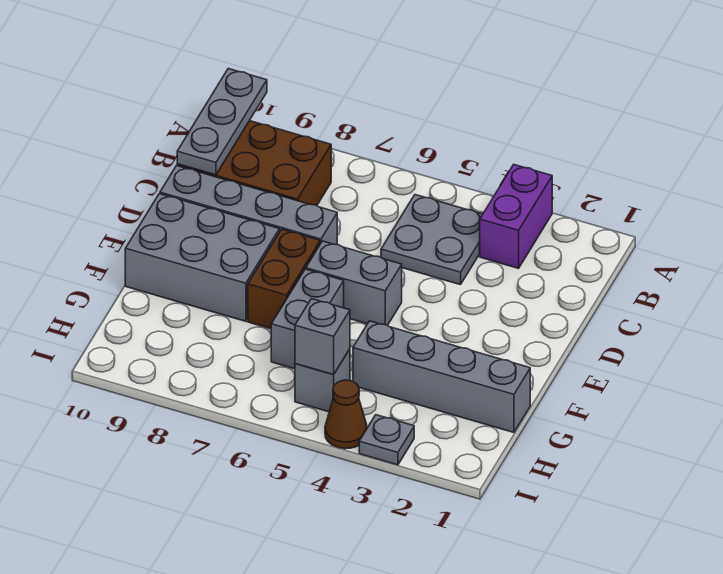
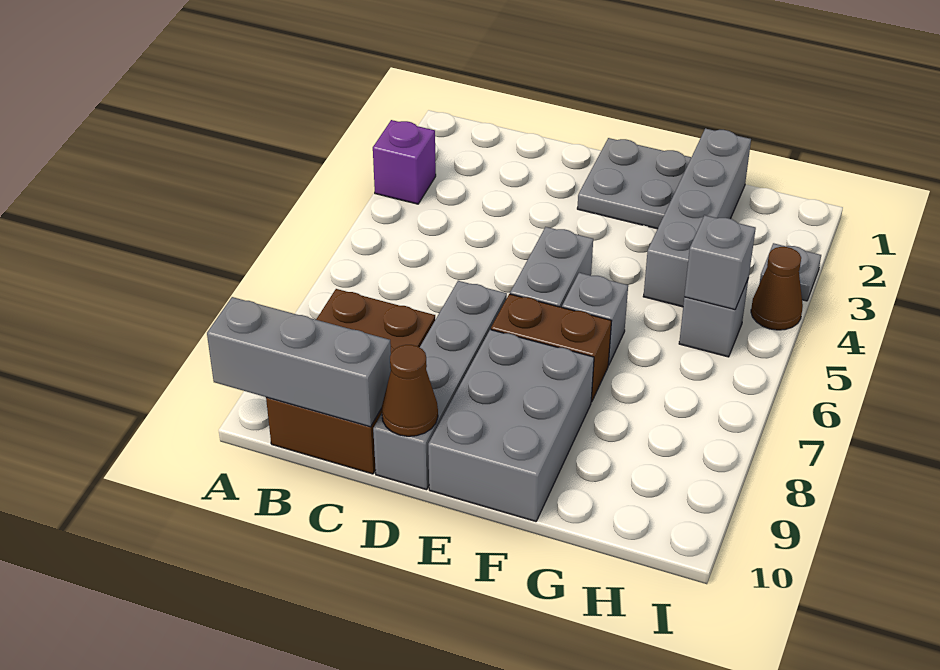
purple 1x2 brick [480,165,552,268] -> purple 1x1 brick [373,120,436,204]
grey 1x3 plate [177,69,267,175] -> grey 1x3 brick [207,297,391,427]
grey 2x2 plate [381,195,483,285] -> grey 2x2 plate moved to [577,138,691,229]
none -> brown 1x1 cone [382,345,438,436]
grey 1x2 brick [271,269,344,369] -> grey 1x1 brick [562,273,628,365]

